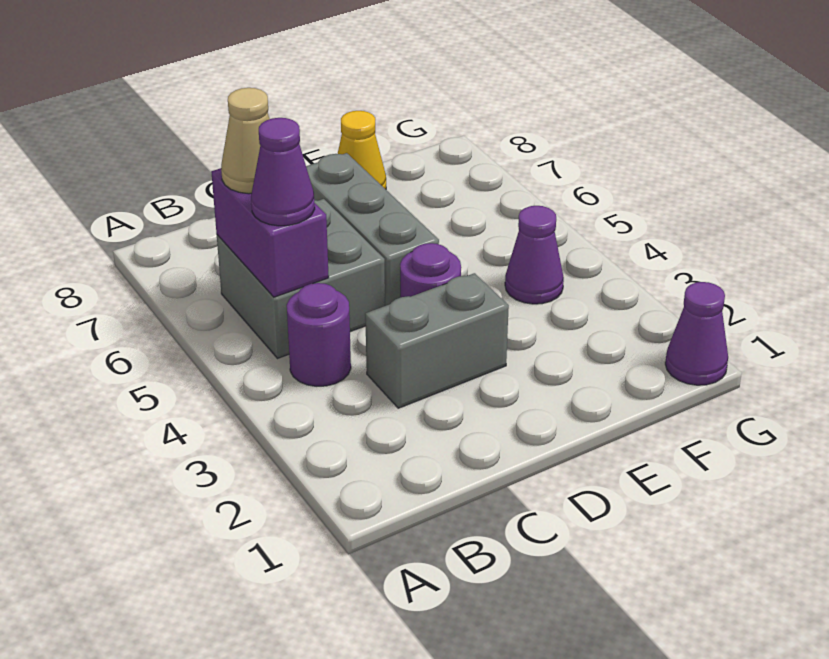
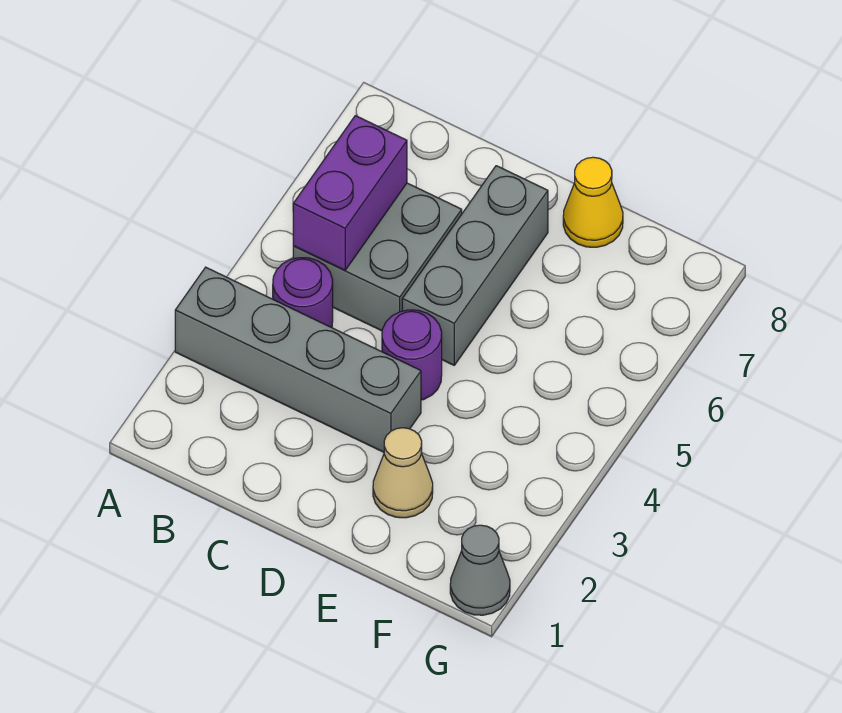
purple 1x1 cone [251,118,315,226] -> none
tan 1x1 cone [221,88,269,194] -> tan 1x1 cone moved to [373,428,433,518]
grey 1x2 brick [365,273,509,408] -> grey 1x4 brick [175,267,421,452]
purple 1x1 cone [505,206,564,304] -> none
purple 1x1 cone [665,282,728,385] -> grey 1x1 cone [450,525,510,615]

